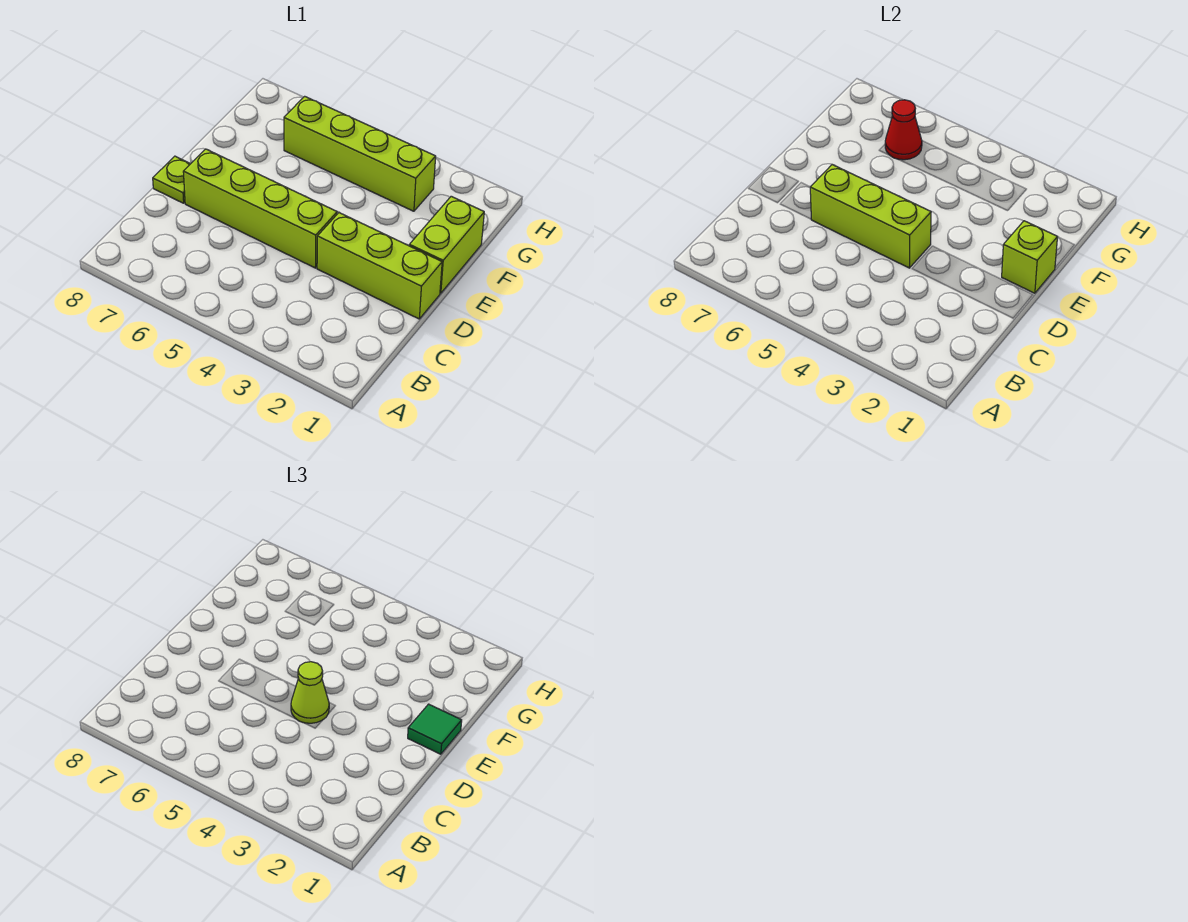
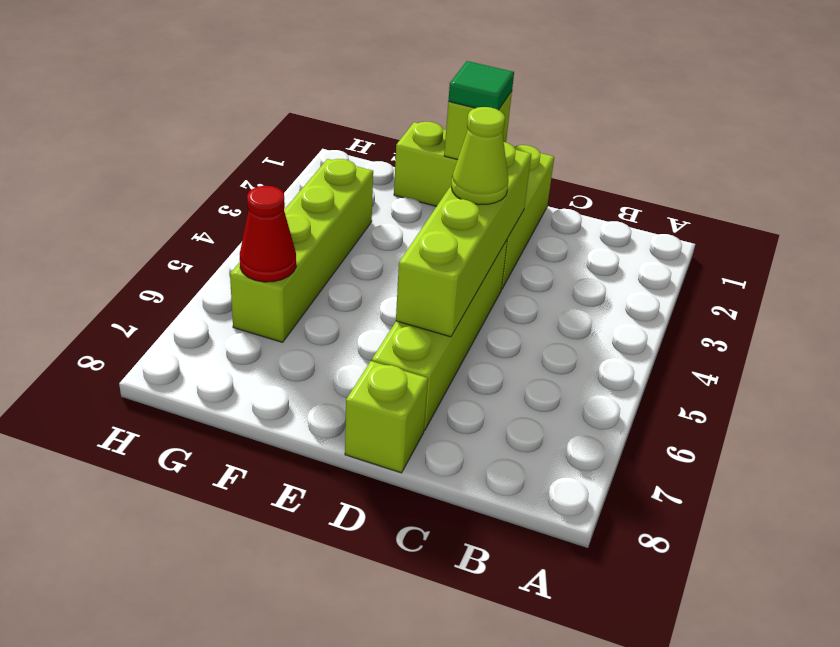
lime 1x3 brick [810,165,931,268] -> lime 1x4 brick [396,142,531,337]
lime 1x1 plate [153,156,190,203] -> lime 1x1 brick [345,361,428,473]

